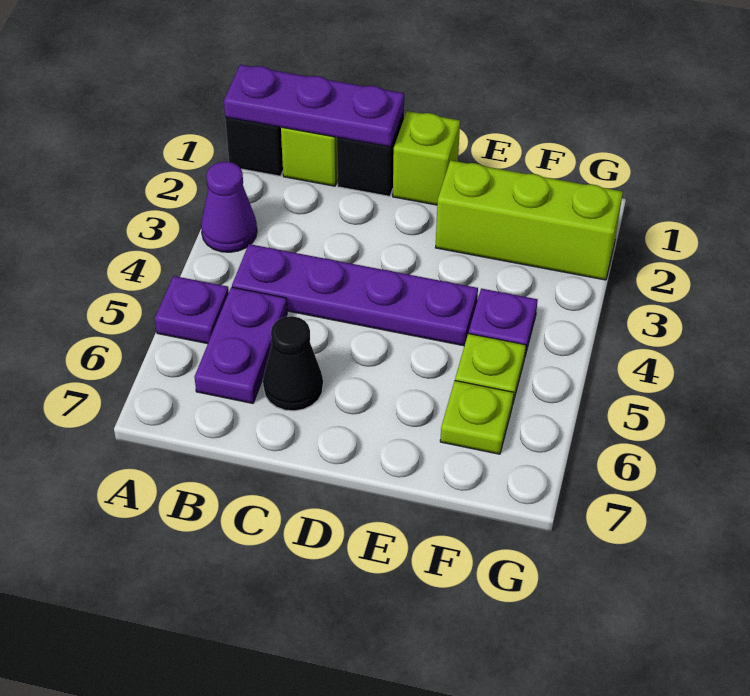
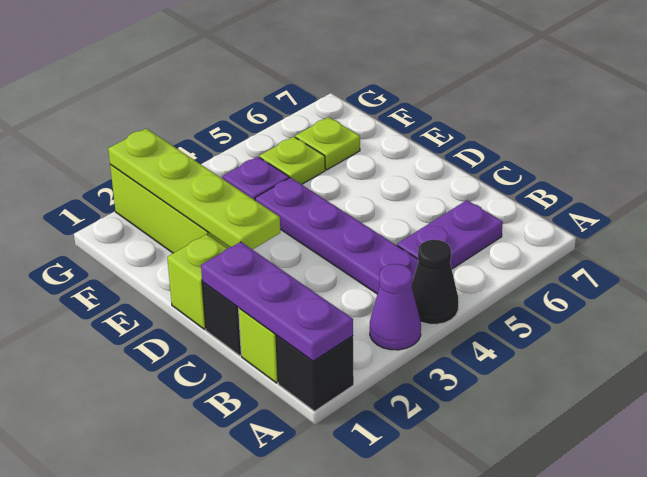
purple 1x1 plate [155,276,229,344] -> none
black 1x1 cone [263,316,323,411] -> black 1x1 cone moved to [412,240,459,324]
none -> lime 1x4 plate [108,128,280,250]

